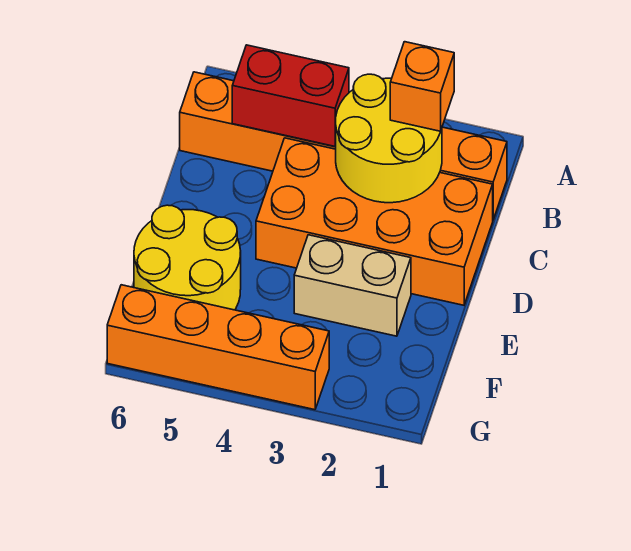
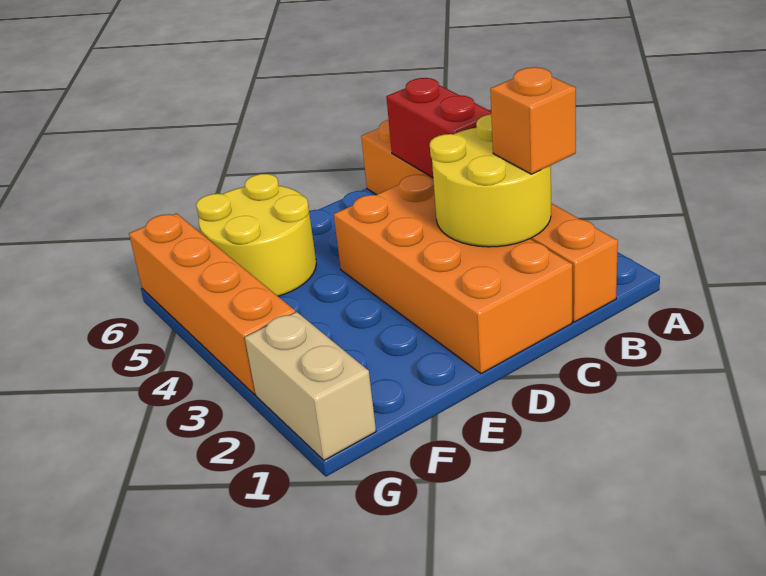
tan 1x2 brick [294,235,411,336] -> tan 1x2 brick moved to [245,312,376,460]

